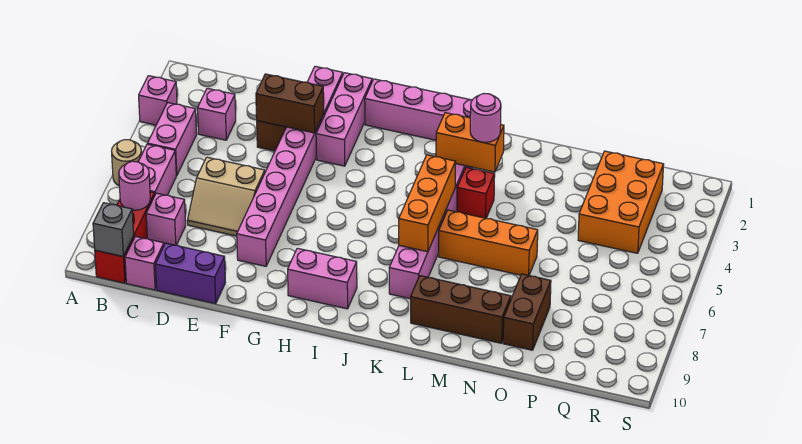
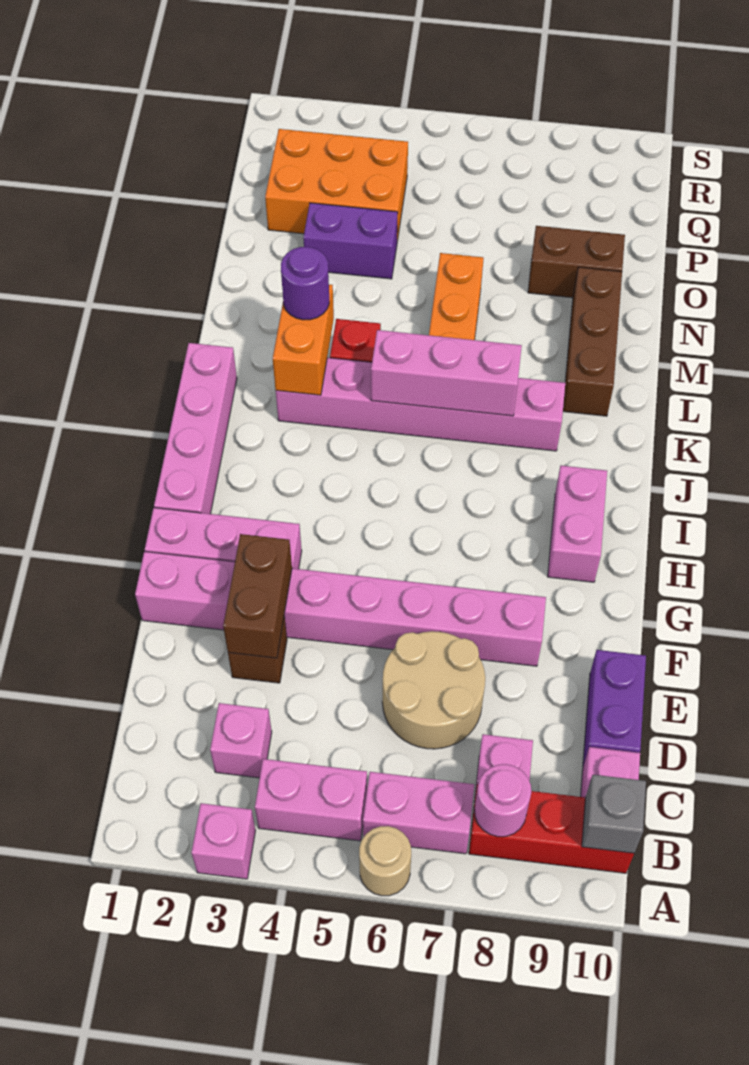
tan 2x2 slope [187,157,265,236] -> tan 2x2 round brick [382,631,485,749]
orange 1x3 brick [399,155,456,252] -> pink 1x3 brick [371,330,522,416]
pink 1x1 round brick [470,94,501,142] -> purple 1x1 round brick [281,247,329,320]
none -> purple 1x2 brick [303,203,398,279]

